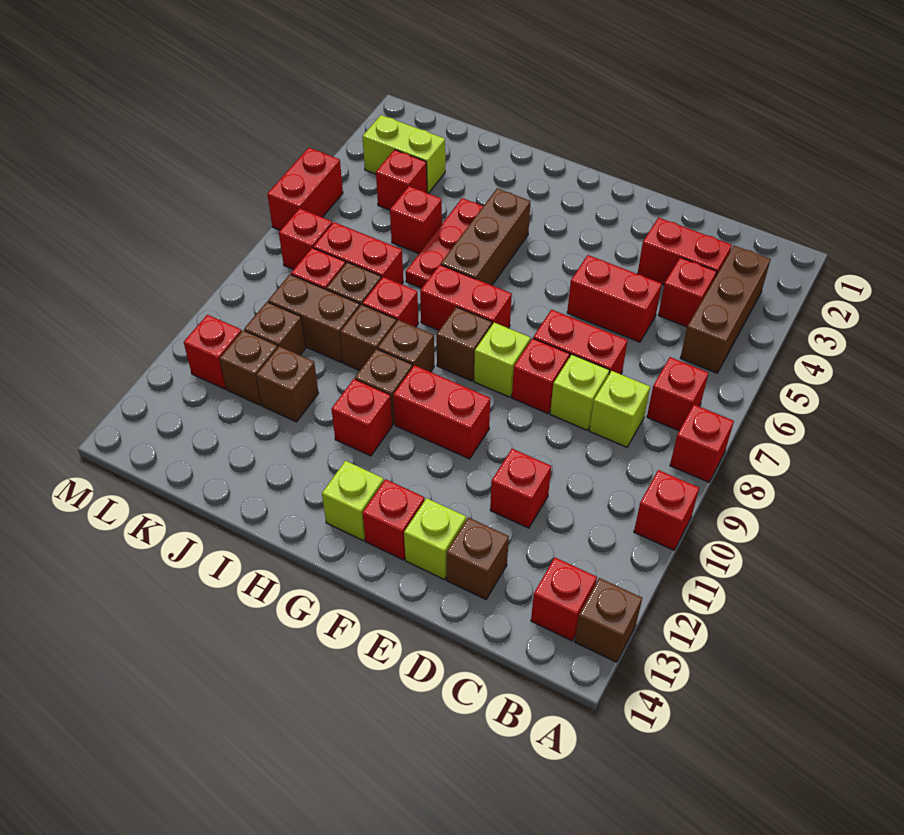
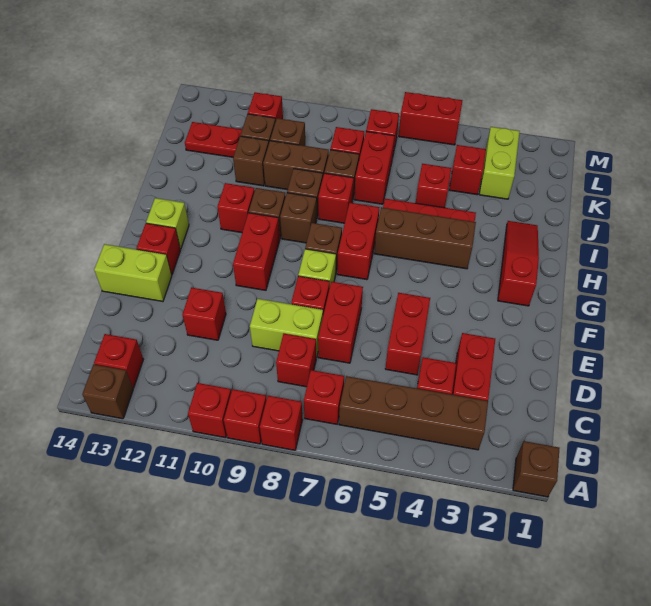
none -> red 1x1 brick [224,389,267,444]
brown 1x3 brick [680,246,771,373] -> brown 1x4 brick [339,376,488,450]
lime 1x1 brick [589,371,650,447] -> red 1x1 brick [276,334,316,387]
lime 1x1 brick [550,355,609,430] -> lime 1x2 brick [250,299,323,357]
brown 1x1 brick [446,517,509,599] -> brown 1x1 brick moved to [513,441,560,497]
lime 1x1 brick [404,498,466,579] -> lime 1x2 brick [94,244,172,302]
none -> red 1x3 slope [498,221,539,306]
brown 1x2 brick [268,275,360,363] -> brown 1x2 brick turned to [263,141,329,190]
none -> red 1x2 plate [185,122,242,157]

